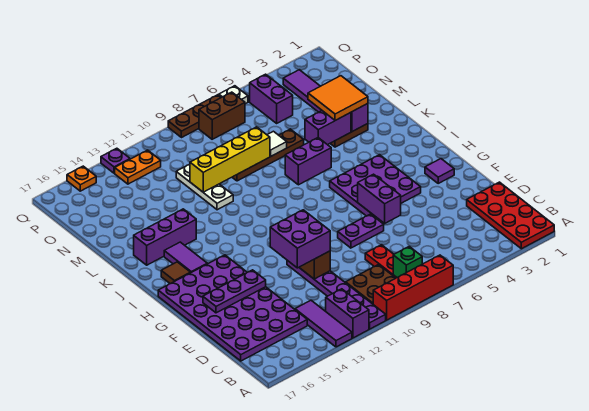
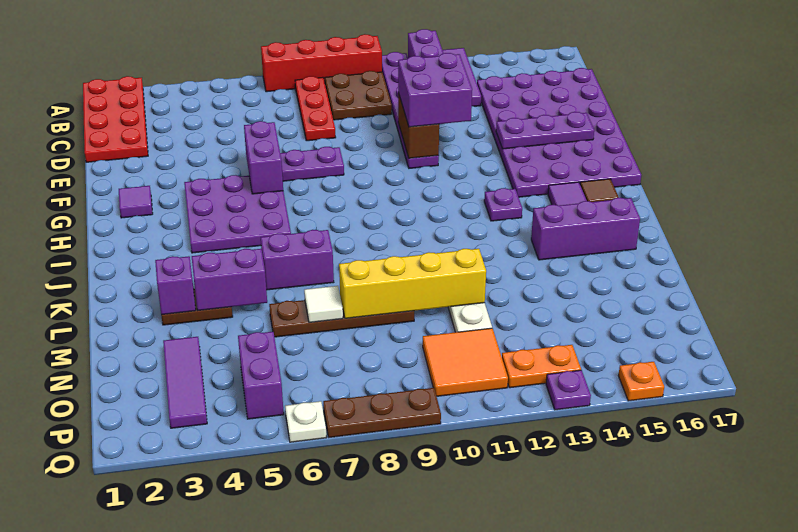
green 1x1 brick [393,247,422,277] -> none
none -> purple 1x1 plate [484,188,522,221]
orange 2x2 tile [308,76,368,120] -> orange 2x2 tile moved to [423,328,508,396]
brown 1x2 brick [199,92,245,139] -> none

